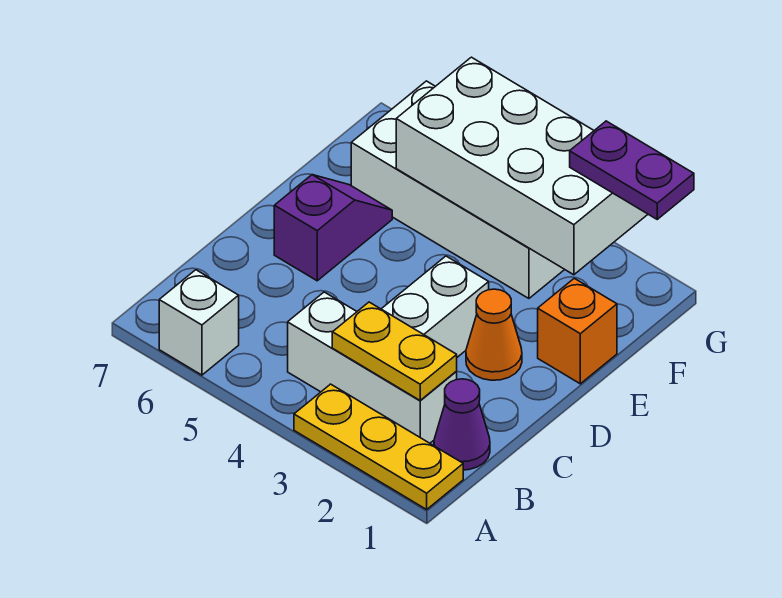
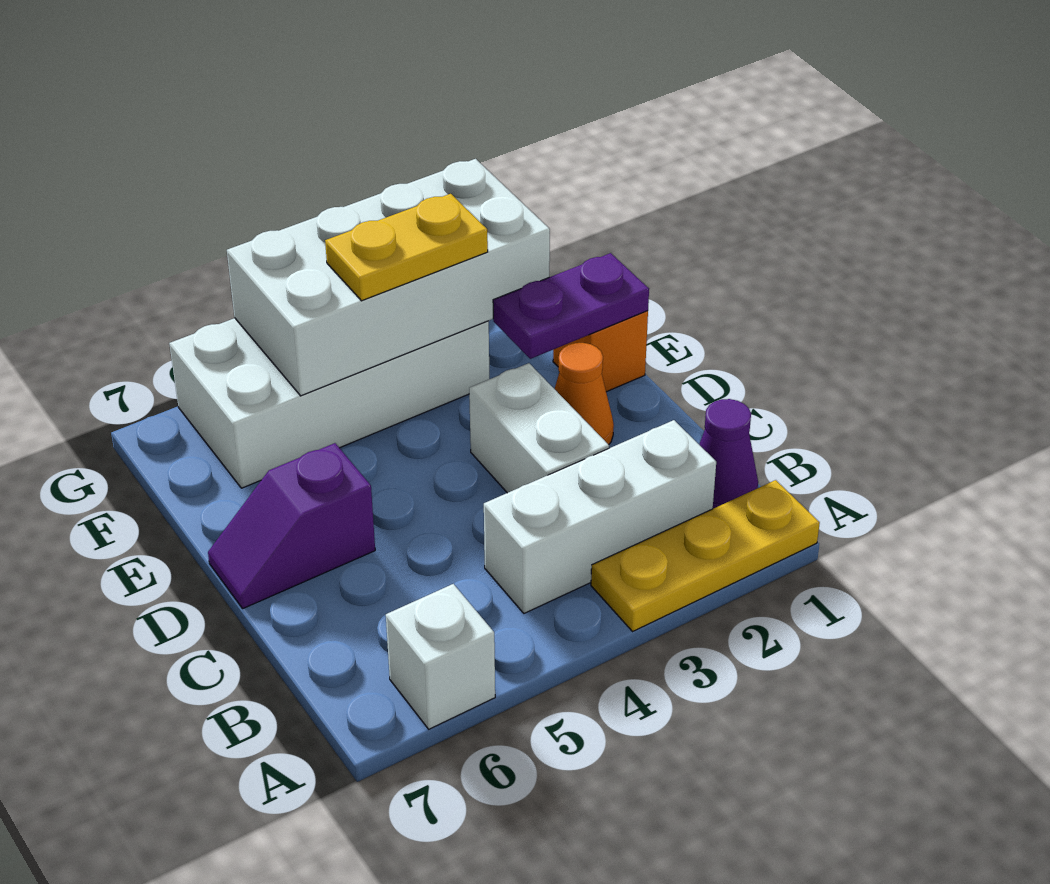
yellow 1x2 plate [332,302,457,400] -> yellow 1x2 plate moved to [325,194,488,301]
purple 1x2 slope [274,175,392,281] -> purple 1x2 slope turned to [208,443,375,608]
purple 1x2 plate [570,121,694,219] -> purple 1x2 plate moved to [493,253,649,359]

